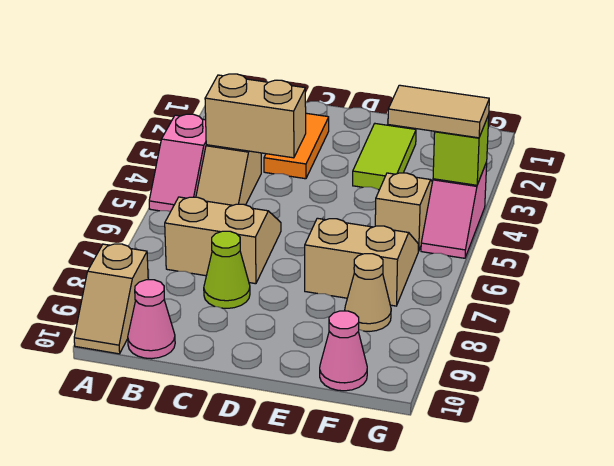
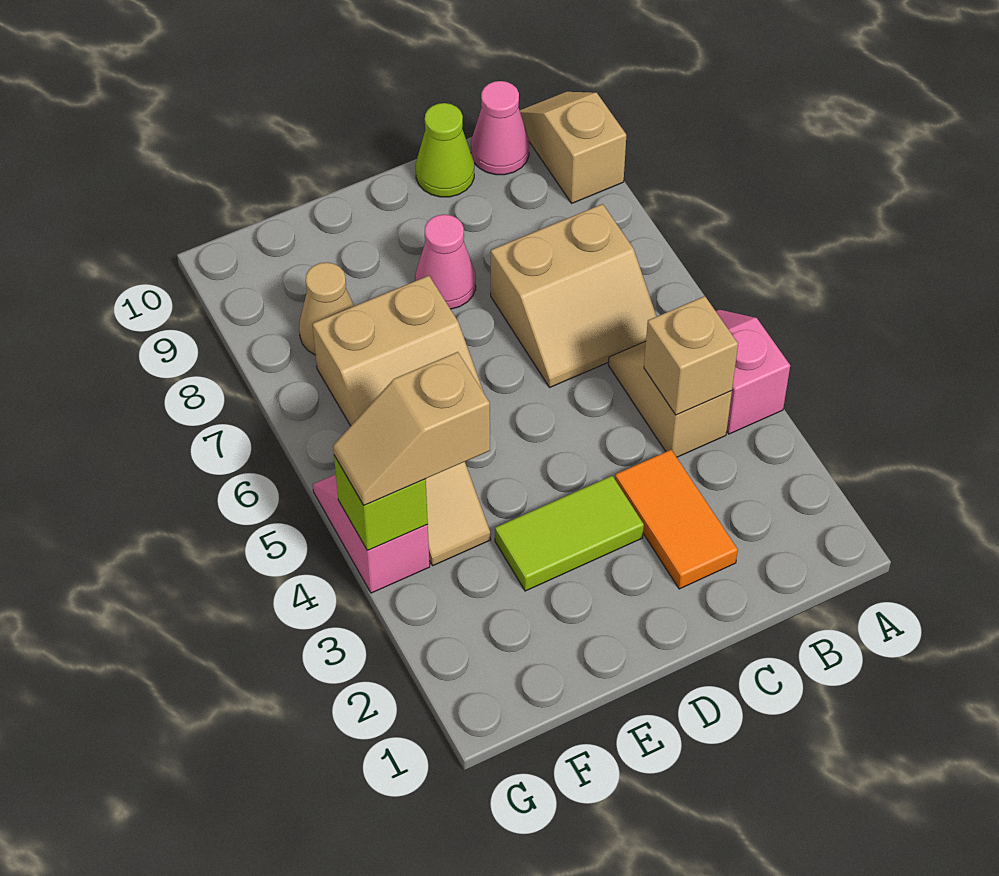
tan 1x2 brick [205,74,306,158] -> tan 1x1 brick [644,296,738,415]
lime 1x1 cone [204,231,250,308] -> lime 1x1 cone moved to [416,103,474,197]
lime 1x2 tile [353,124,416,190] -> lime 1x2 tile turned to [495,476,644,591]
tan 1x2 tile [388,85,489,138] -> tan 1x2 slope [333,352,490,505]
pink 1x1 cone [320,311,367,391] -> pink 1x1 cone moved to [415,214,476,309]

